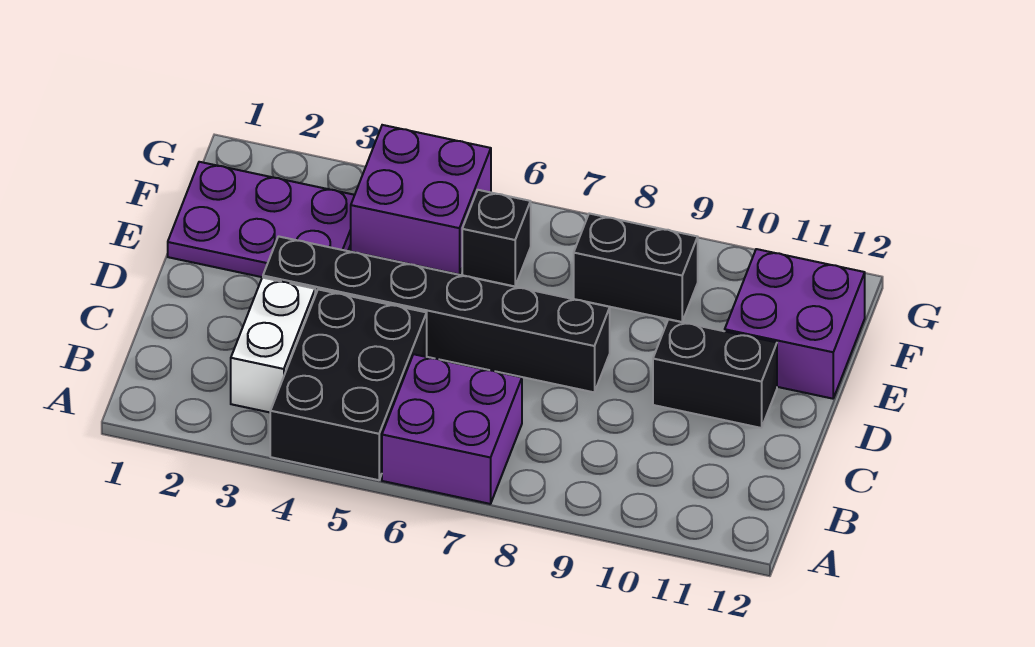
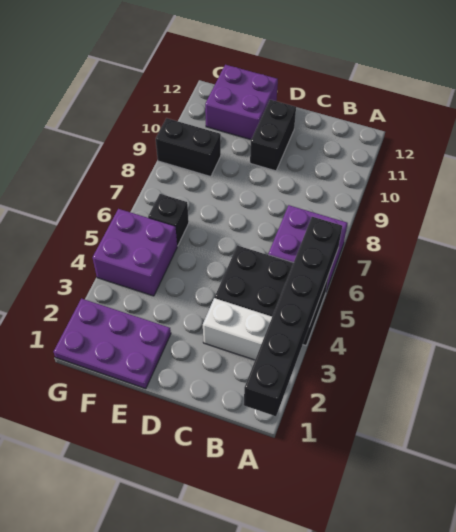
black 1x6 brick [263,236,610,392] -> black 1x6 brick moved to [244,217,342,416]
purple 2x3 plate [168,162,355,277] -> purple 2x3 plate turned to [54,299,171,389]
black 1x2 brick [574,213,698,322] -> black 1x2 brick turned to [156,118,221,177]

